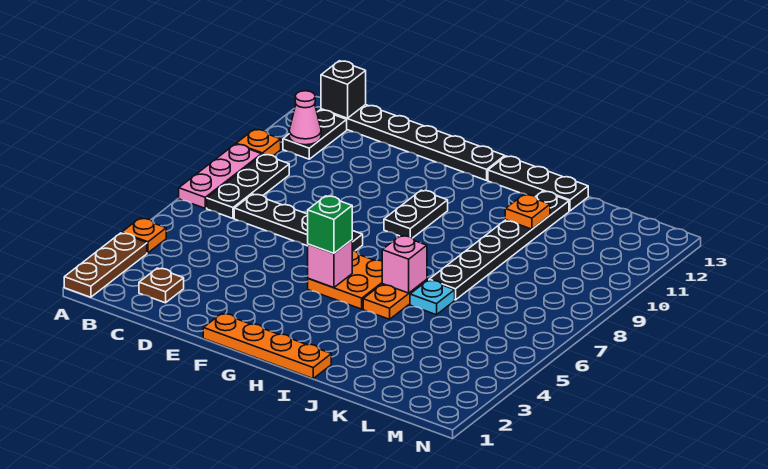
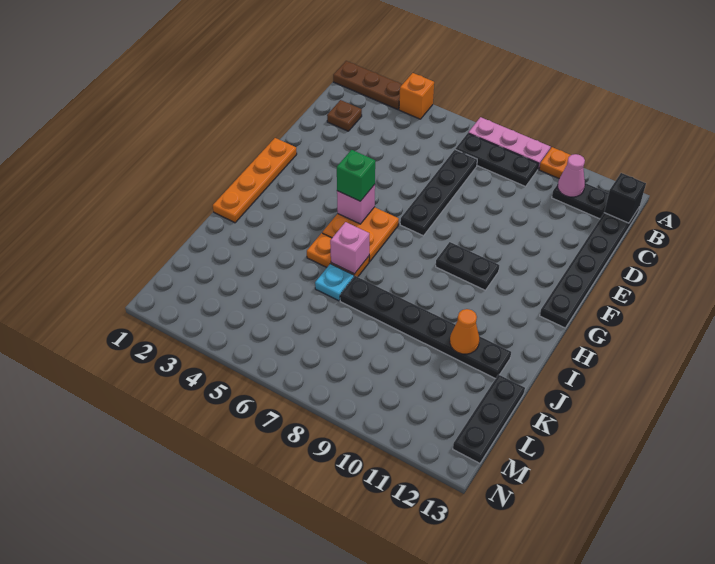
orange 1x1 plate [122,218,166,253] -> orange 1x1 brick [399,73,434,119]
black 1x3 plate [488,156,588,211] -> black 1x3 plate moved to [453,375,525,463]
orange 1x1 plate [505,195,550,229] -> orange 1x1 cone [450,309,479,354]

